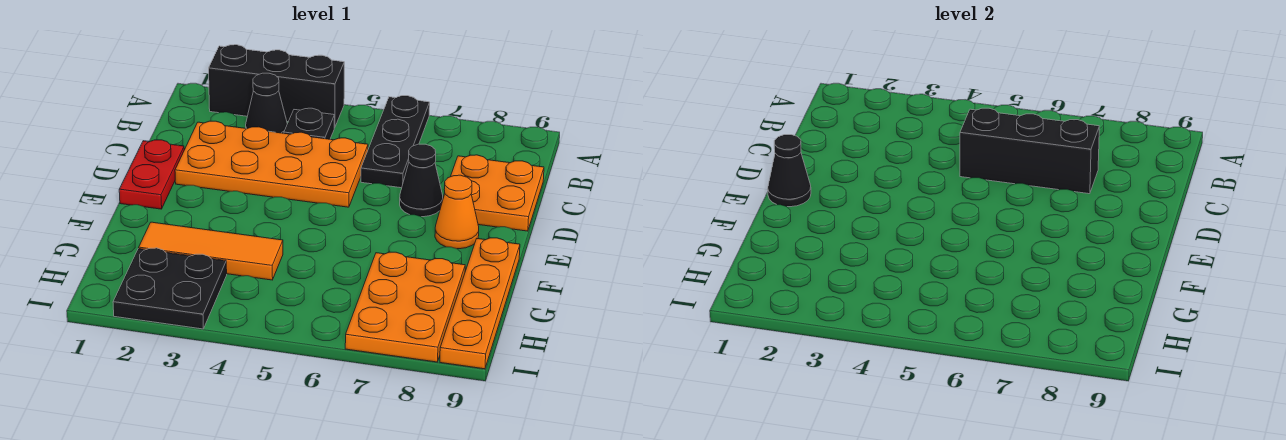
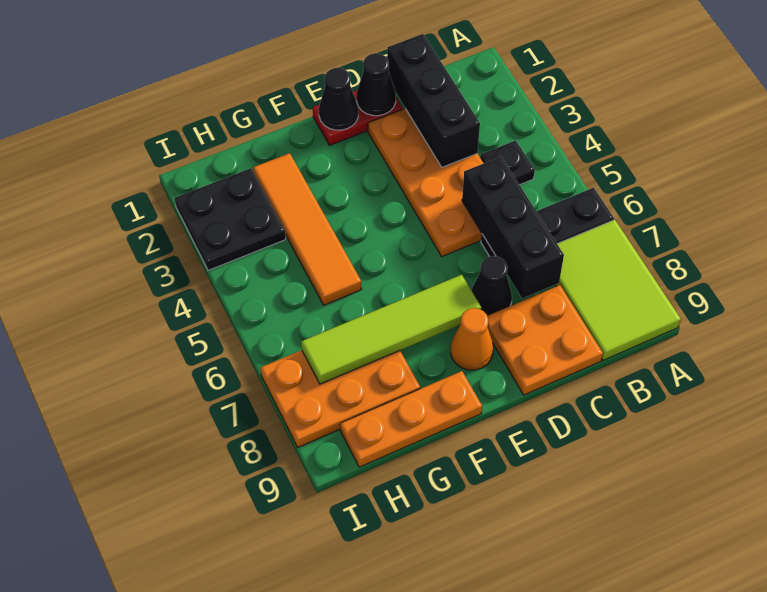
black 1x3 brick [209,45,344,128] -> black 1x3 brick moved to [387,34,480,167]
none -> lime 2x3 tile [556,220,681,360]
black 1x1 cone [246,73,287,133] -> black 1x1 cone moved to [357,53,396,116]
none -> lime 1x4 tile [301,275,481,384]
orange 1x4 plate [440,238,520,369] -> orange 1x3 plate [340,371,482,467]
orange 1x3 tile [139,222,283,280] -> orange 1x4 tile [253,153,362,305]

